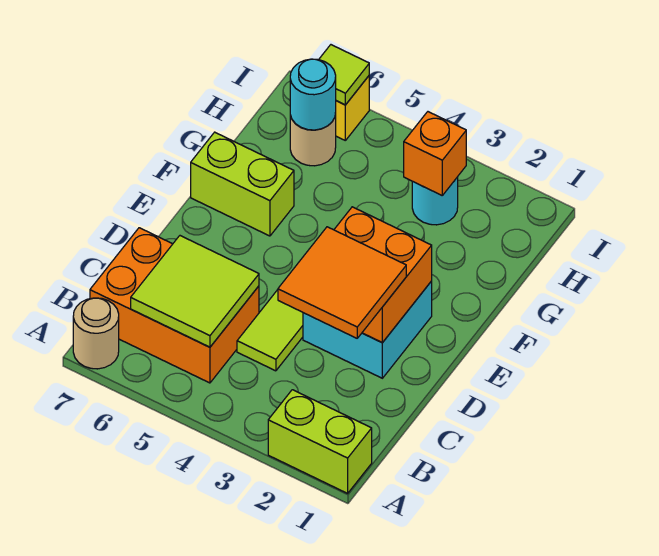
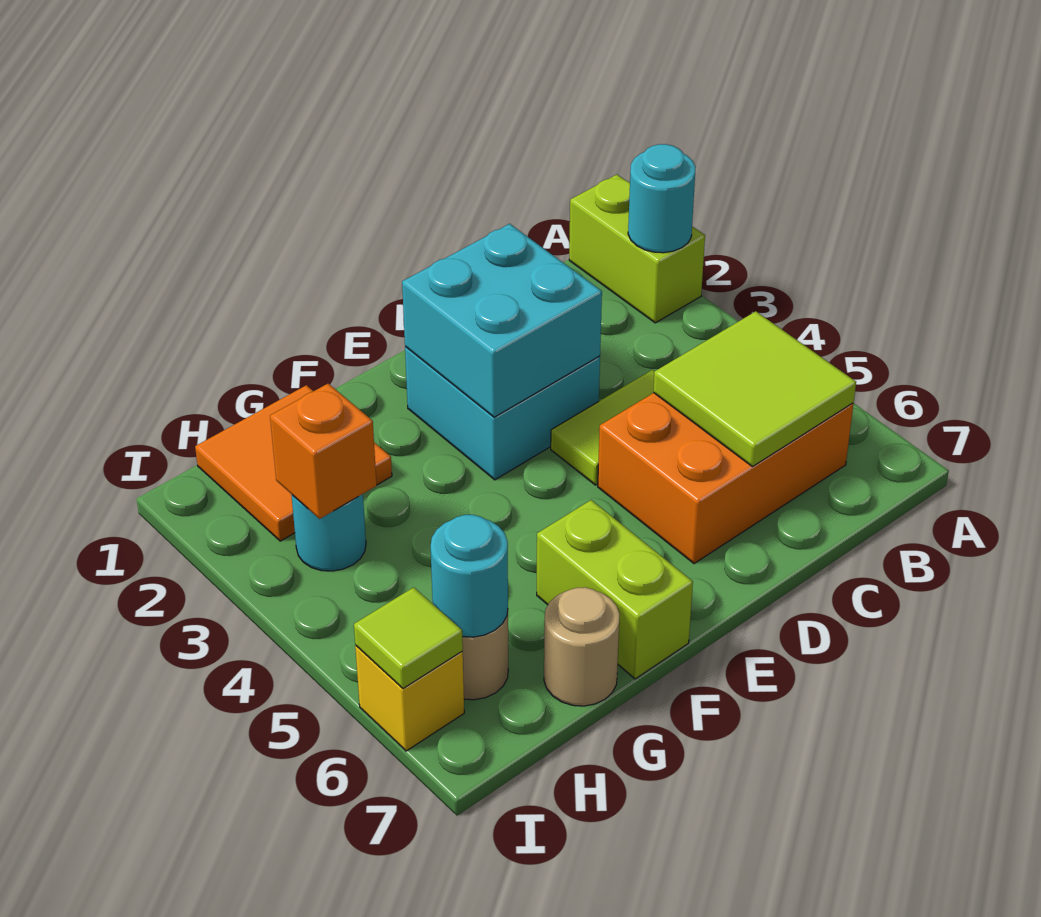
none -> cyan 1x1 round brick [628,144,696,253]
tan 1x1 round brick [73,298,119,369] -> tan 1x1 round brick moved to [544,587,620,706]
orange 2x3 brick [90,228,259,383] -> orange 2x3 brick turned to [598,393,853,564]
orange 2x2 tile [278,227,406,338] -> orange 2x2 tile moved to [195,385,392,541]
orange 2x2 brick [334,207,432,343] -> cyan 2x2 brick [402,224,602,417]

